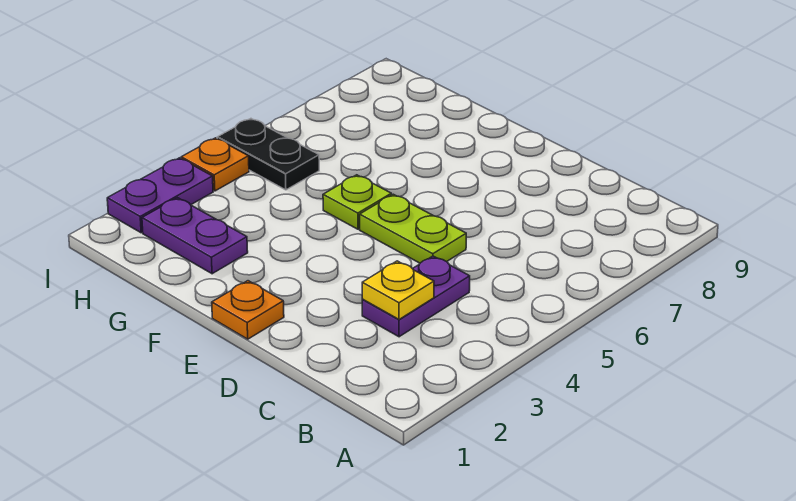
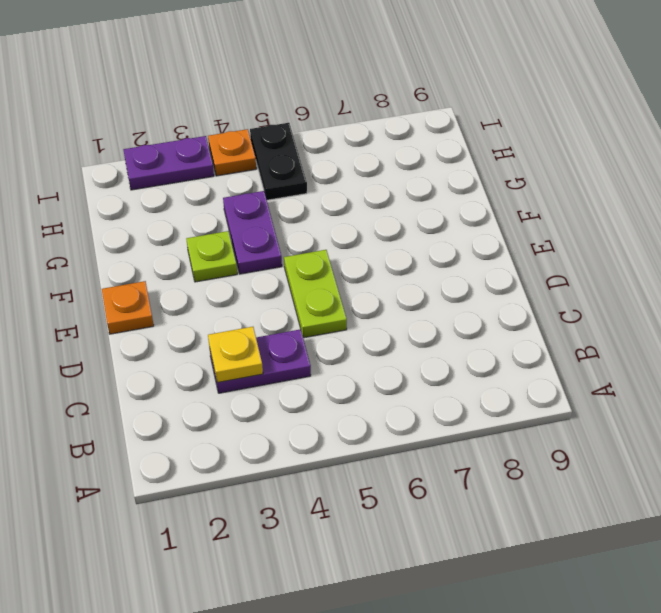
lime 1x1 plate [323,175,391,229] -> lime 1x1 plate moved to [186,231,237,282]
purple 1x2 plate [142,198,248,274] -> purple 1x2 plate moved to [223,191,282,274]

